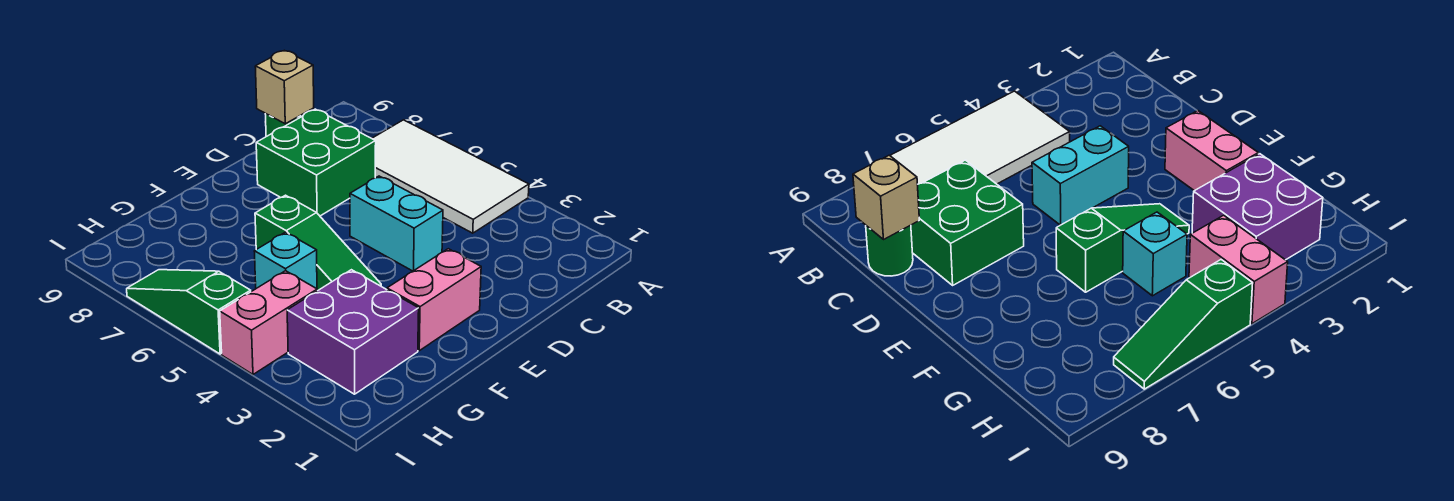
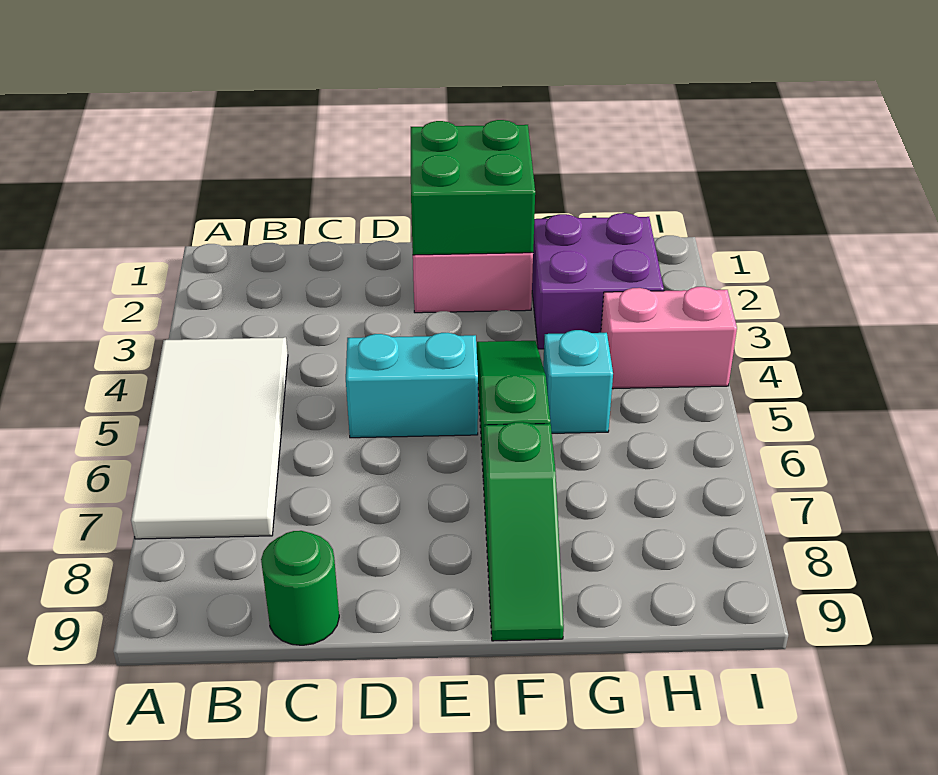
green 2x2 brick [256,109,376,216] -> green 2x2 brick moved to [411,120,535,255]
tan 1x1 brick [255,50,314,124] -> none
cyan 1x2 brick [350,176,443,271] -> cyan 1x2 brick turned to [346,333,478,438]
green 1x3 slope [127,270,251,354] -> green 1x3 slope moved to [483,422,564,641]

